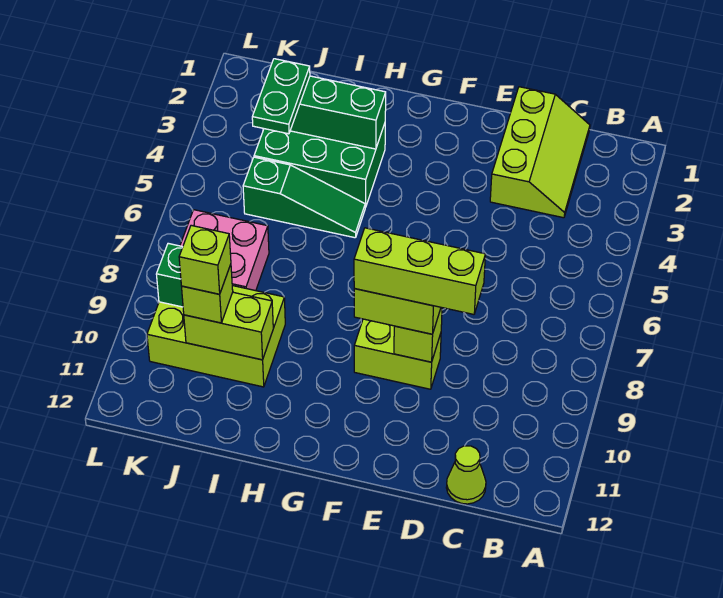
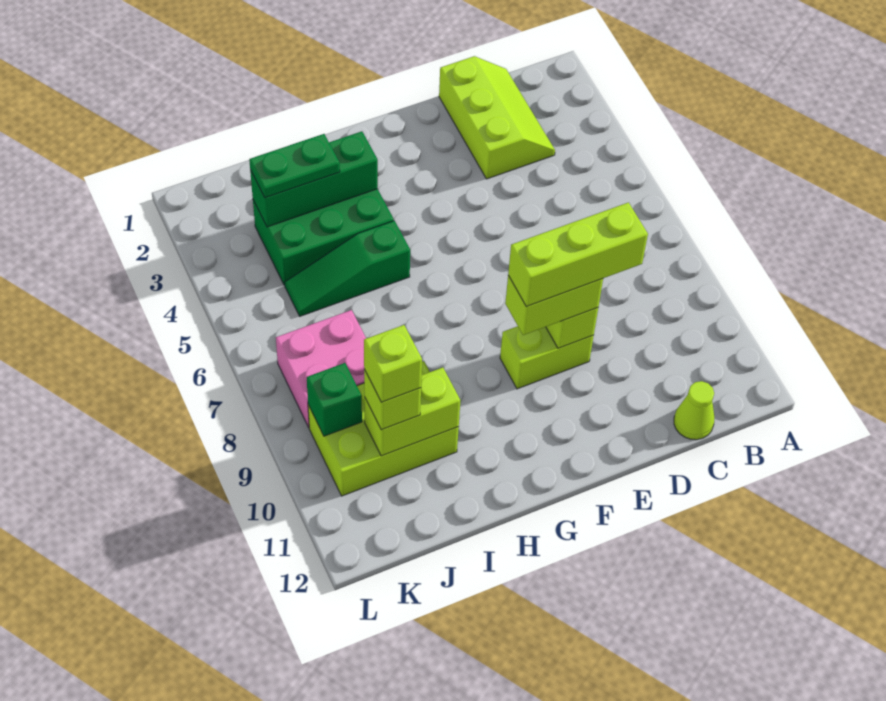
green 1x3 slope [243,157,365,238] -> green 1x3 slope turned to [285,221,410,316]
green 1x2 plate [252,59,310,134] -> green 1x2 plate turned to [249,134,340,198]

